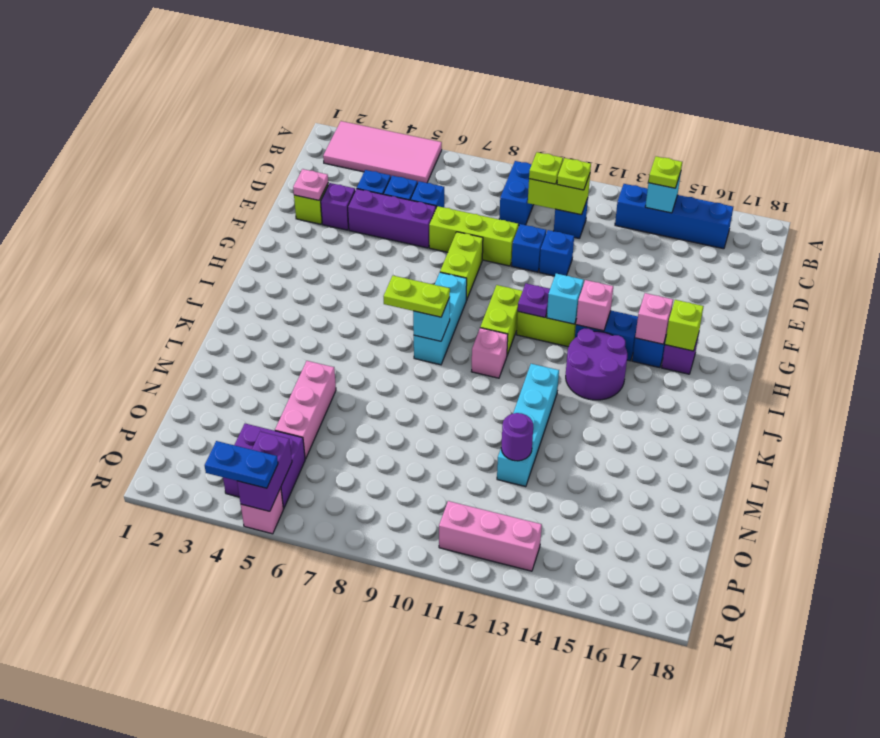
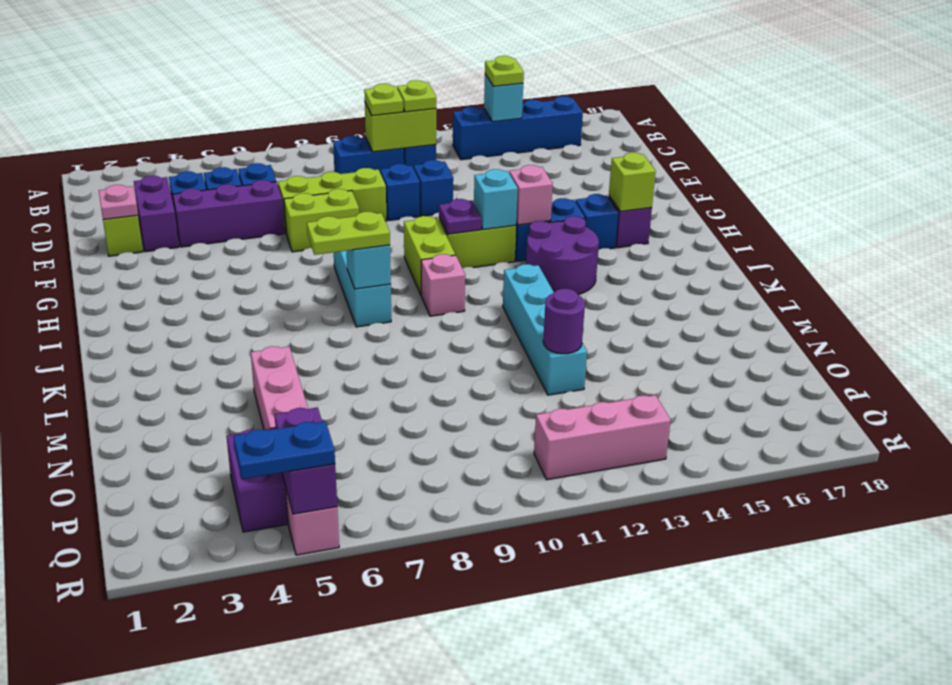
pink 2x4 tile [323,121,442,183] -> none
blue 1x2 brick [499,161,533,225] -> blue 1x2 brick turned to [333,136,404,174]
purple 1x1 brick [321,183,355,230] -> purple 1x2 brick [134,176,179,252]
lime 1x2 brick [440,232,483,300] -> lime 1x2 brick turned to [284,189,359,252]
pink 1x1 brick [635,293,673,344] -> none

